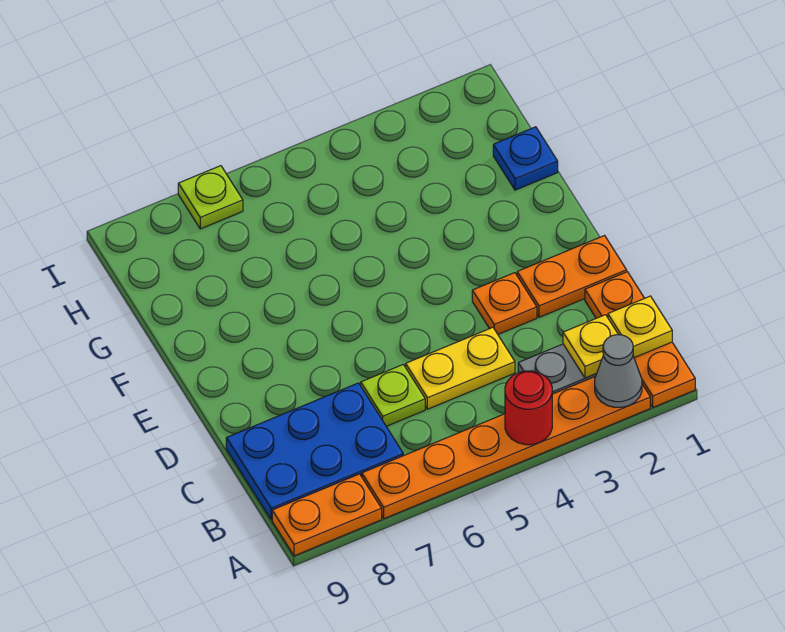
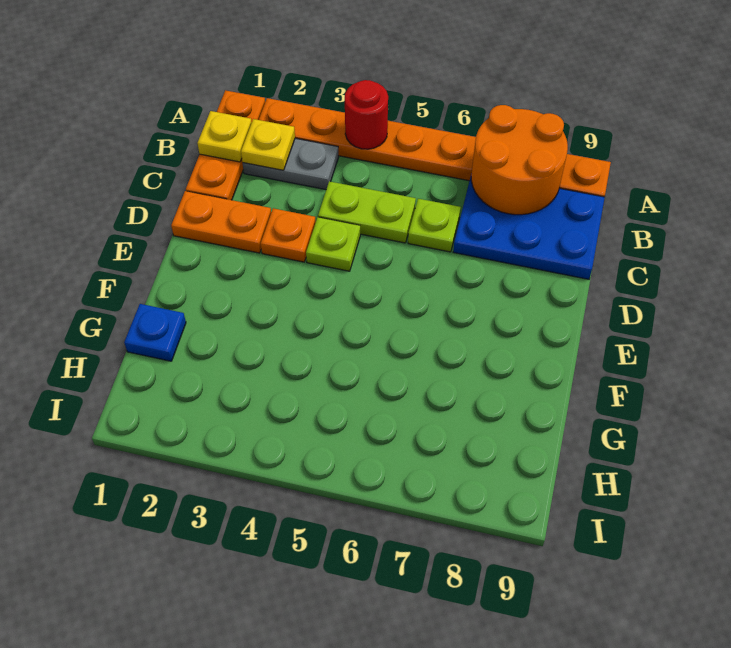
grey 1x1 cone [595,335,642,407] -> none
none -> orange 2x2 round brick [471,105,568,215]
yellow 1x2 plate [406,327,515,409] -> lime 1x2 plate [318,181,416,243]
lime 1x1 plate [178,166,243,229] -> lime 1x1 plate moved to [306,217,360,271]

